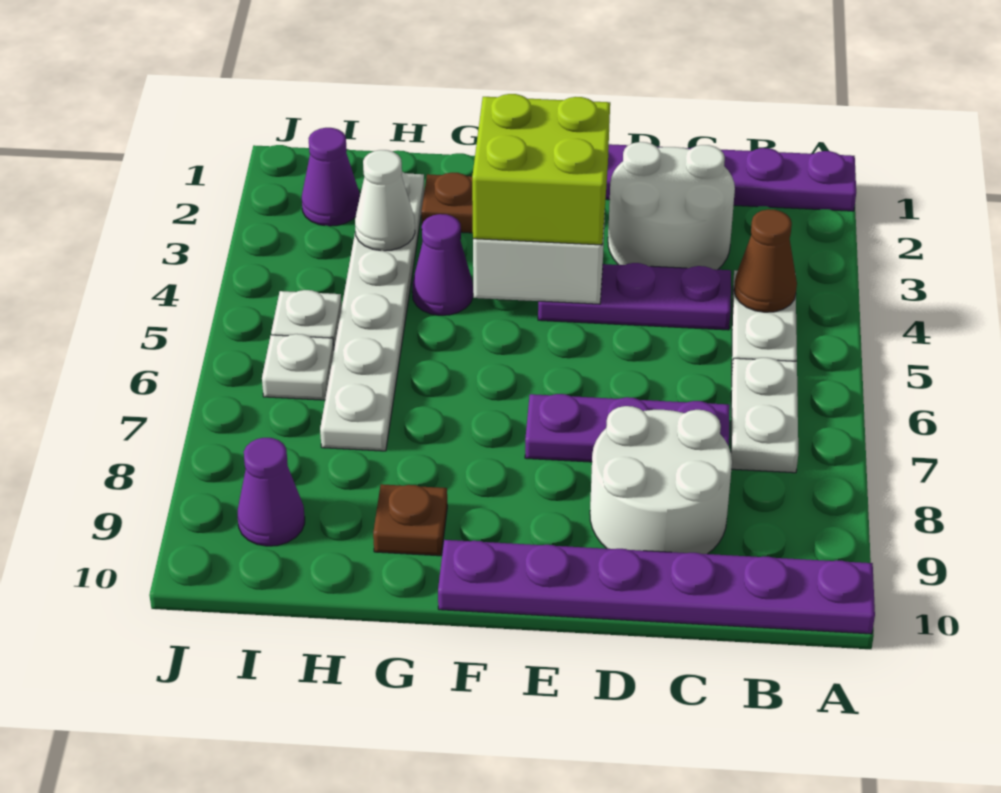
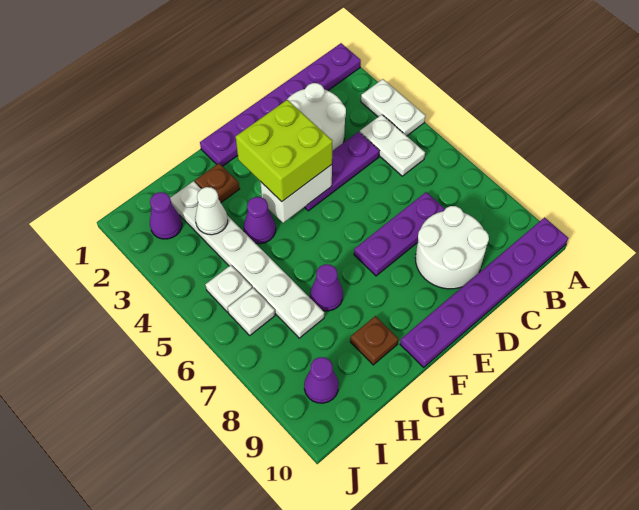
brown 1x1 cone [734,209,797,312] -> none
white 1x2 plate [731,358,798,473] -> white 1x2 plate moved to [361,79,425,136]
none -> purple 1x1 cone [310,264,343,311]

